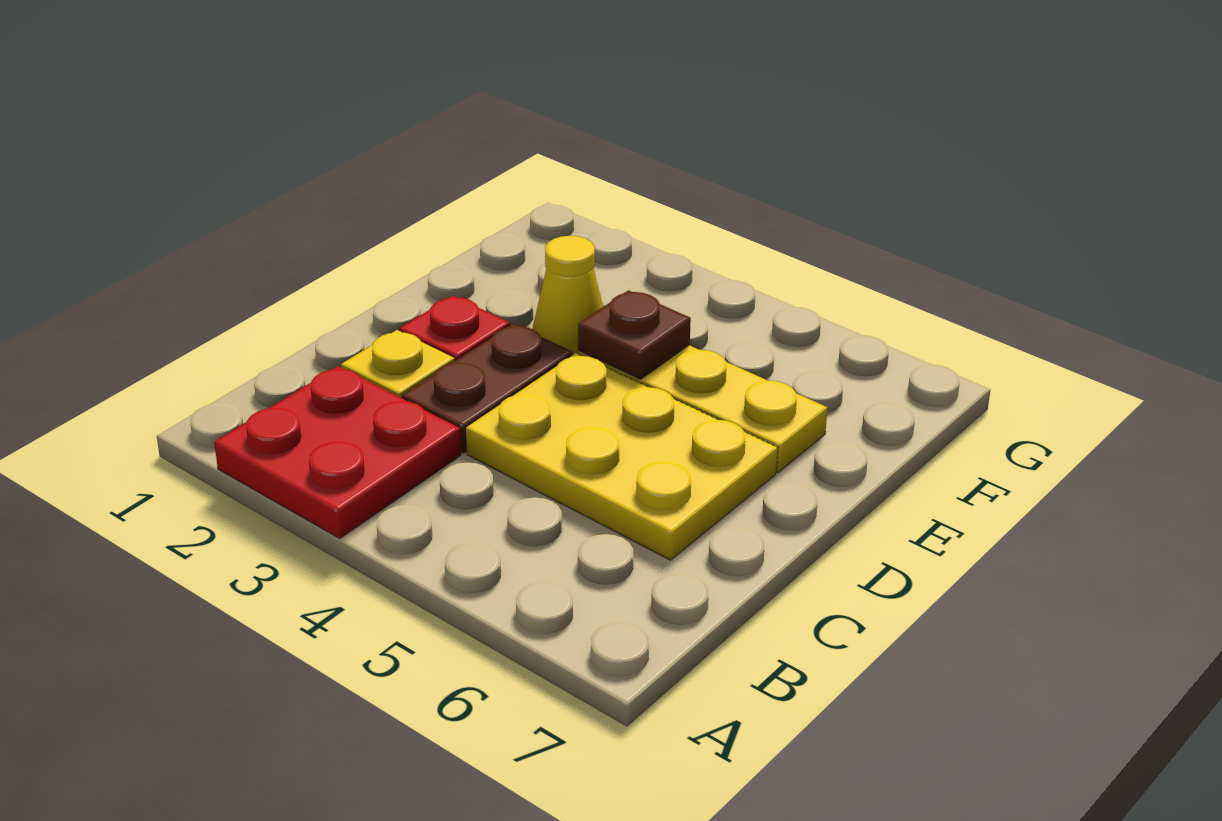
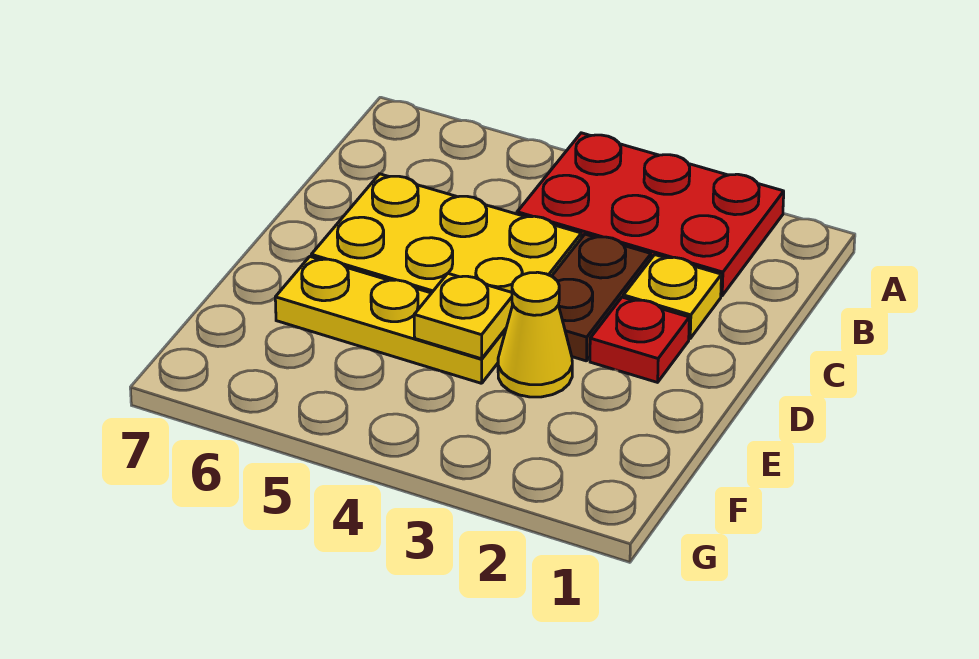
red 2x2 plate [214,366,461,538] -> red 2x3 plate [517,133,784,296]
brown 1x1 plate [578,290,691,379] -> yellow 1x1 plate [414,273,513,359]

